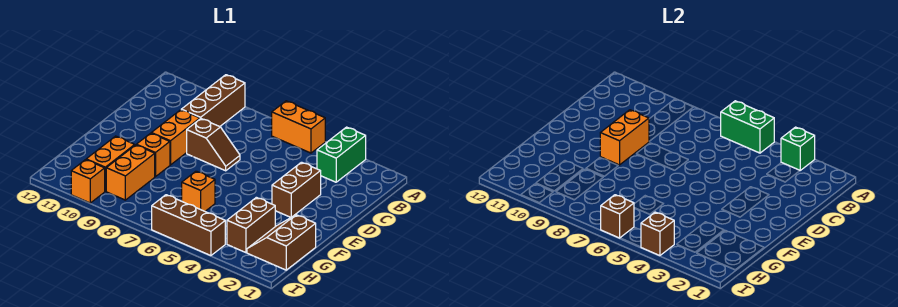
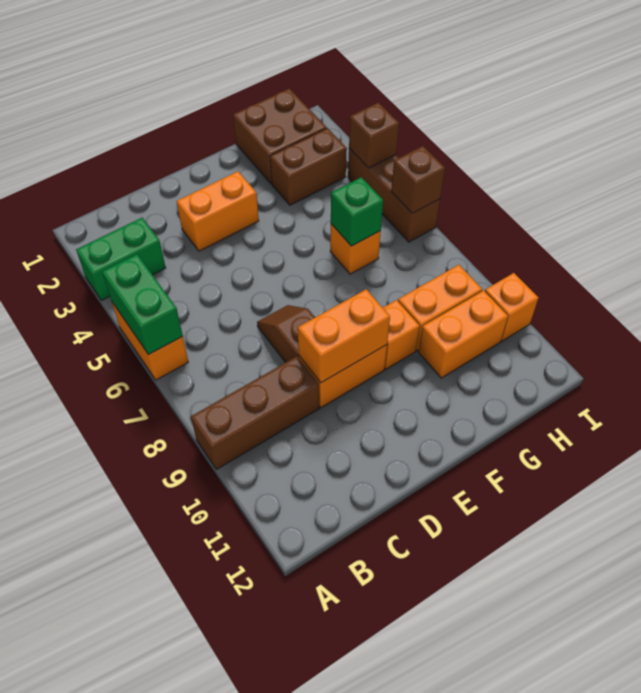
green 1x1 brick [781,127,815,170] -> green 1x1 brick moved to [331,177,383,246]
brown 1x2 brick [272,162,321,217] -> orange 1x2 brick [177,171,259,251]
brown 2x2 slope [247,215,316,270] -> brown 2x2 brick [233,89,327,184]

